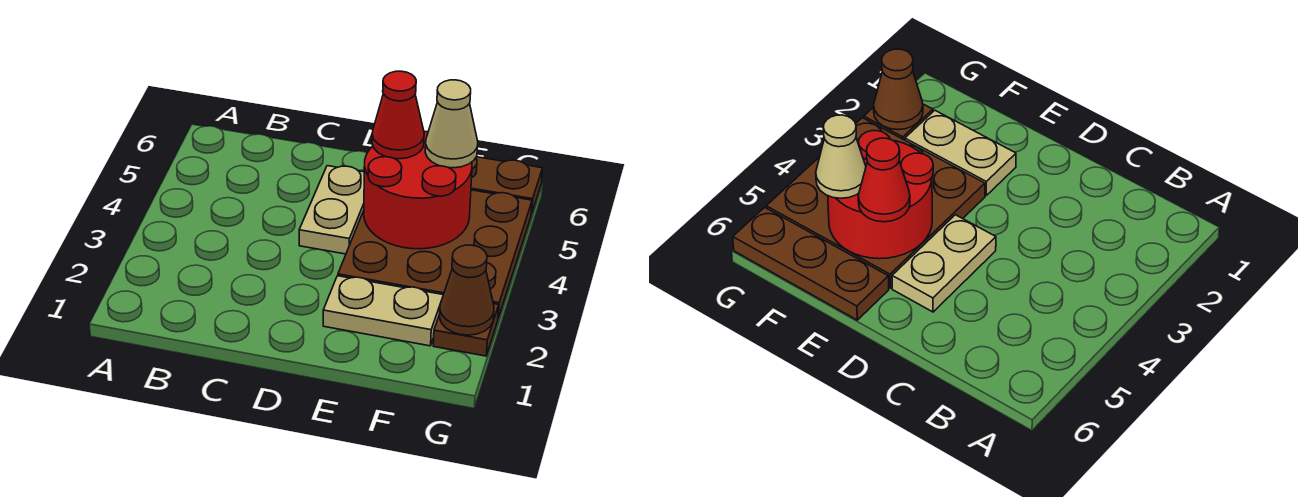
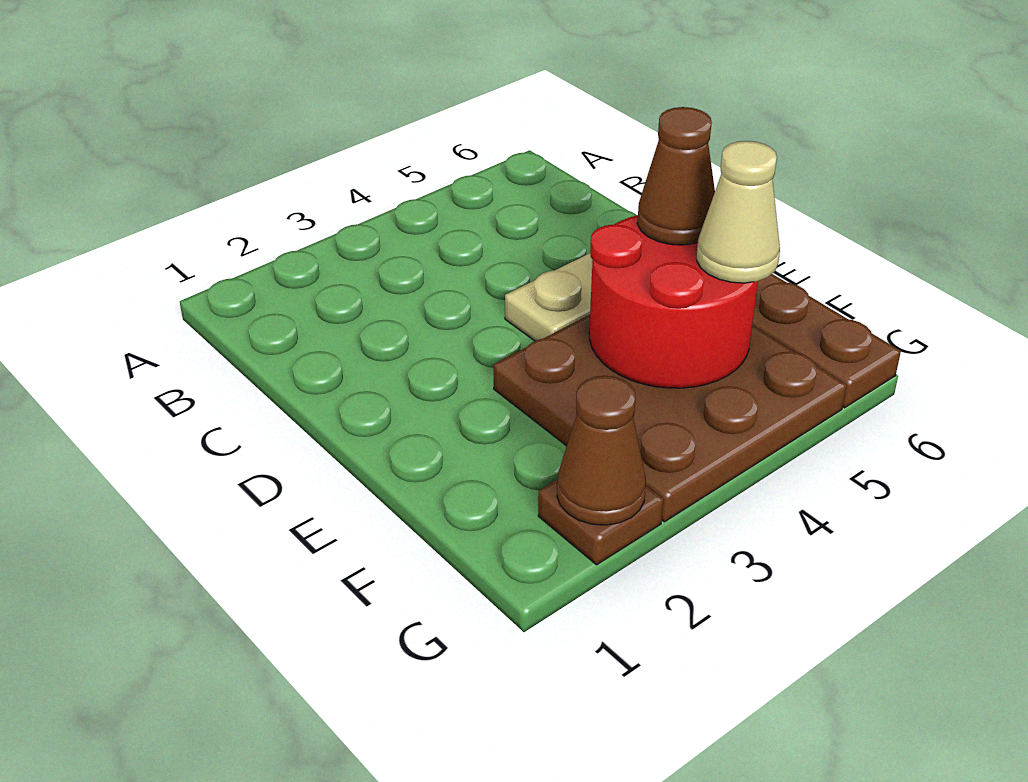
tan 1x2 plate [323,276,443,346] -> none
red 1x1 cone [372,71,424,159] -> brown 1x1 cone [637,107,715,245]

